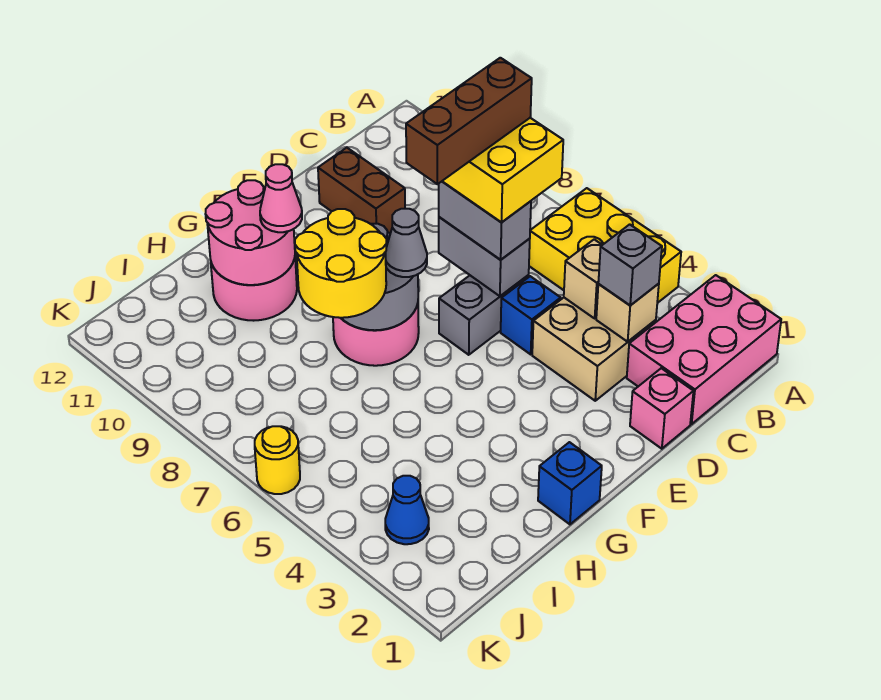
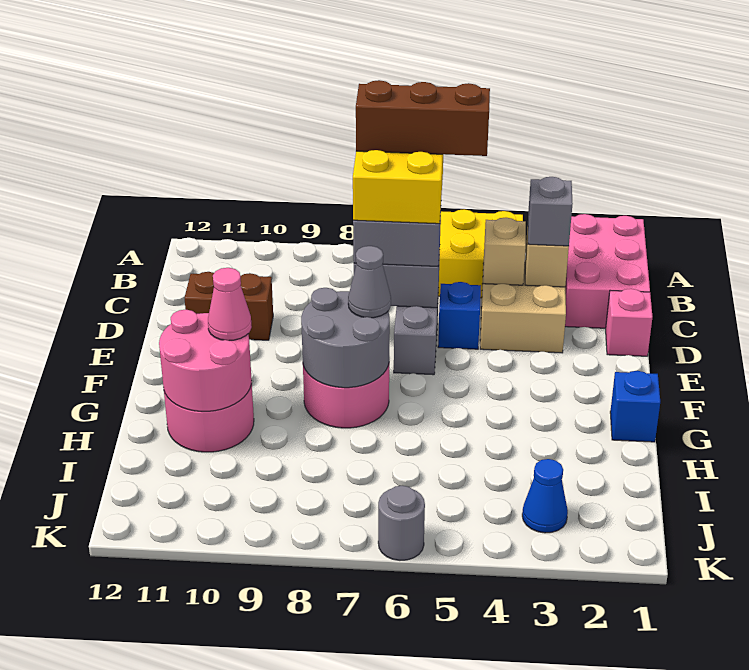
brown 1x3 brick [406,58,532,184] -> brown 1x3 brick turned to [356,80,490,156]
yellow 2x2 round brick [295,209,386,318] -> none
yellow 1x1 round brick [255,426,300,494] -> grey 1x1 round brick [378,486,425,560]

